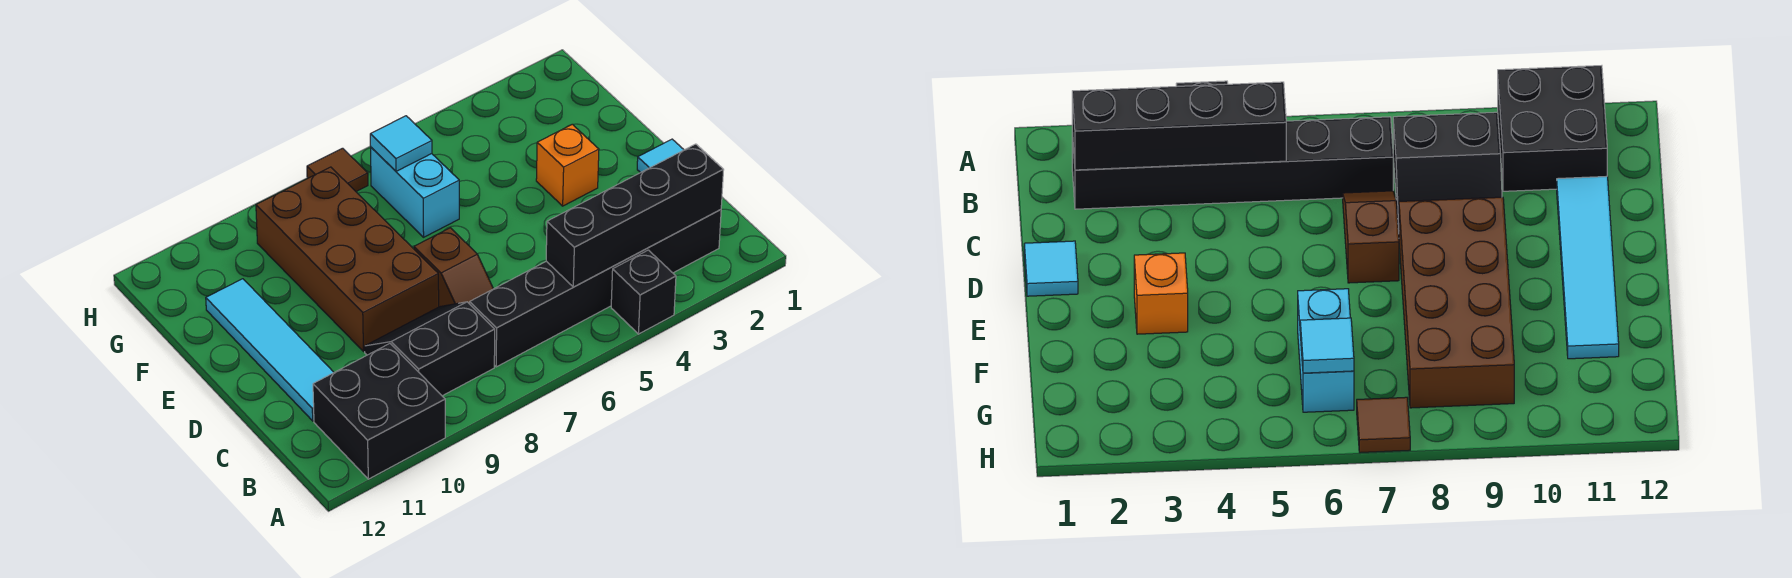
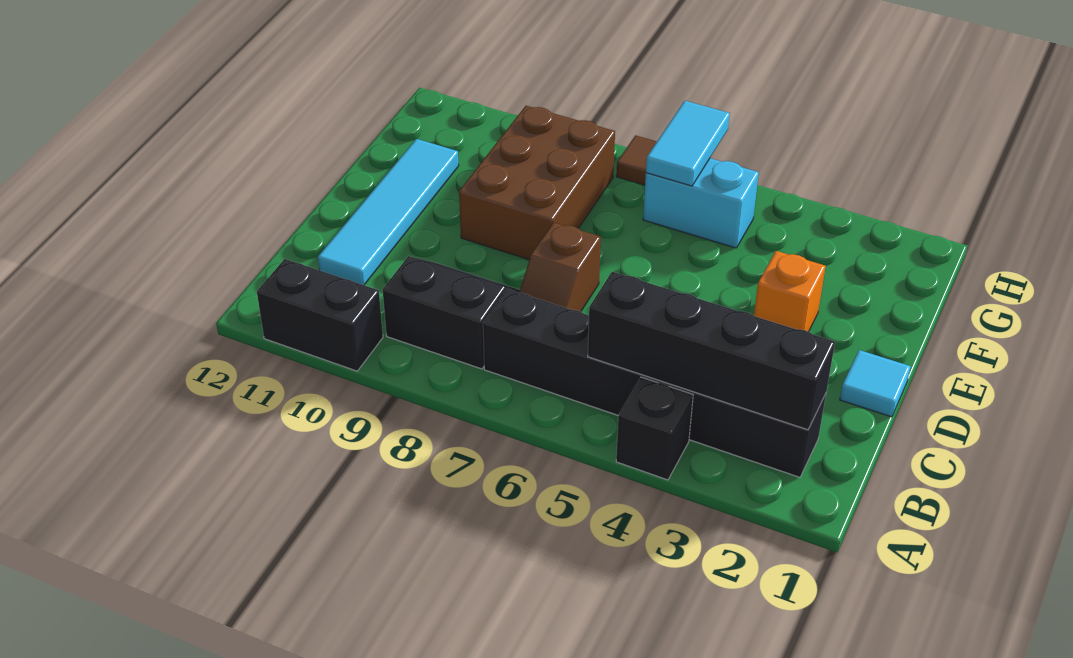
black 2x2 brick [313,344,445,479] -> black 1x2 brick [257,259,383,371]
brown 2x4 brick [256,167,439,352] -> brown 2x3 brick [459,106,615,260]
cyan 1x2 brick [371,147,459,237] -> cyan 1x2 brick turned to [643,158,759,248]
cyan 1x1 tile [370,116,432,171] -> cyan 1x2 tile [646,101,730,186]

